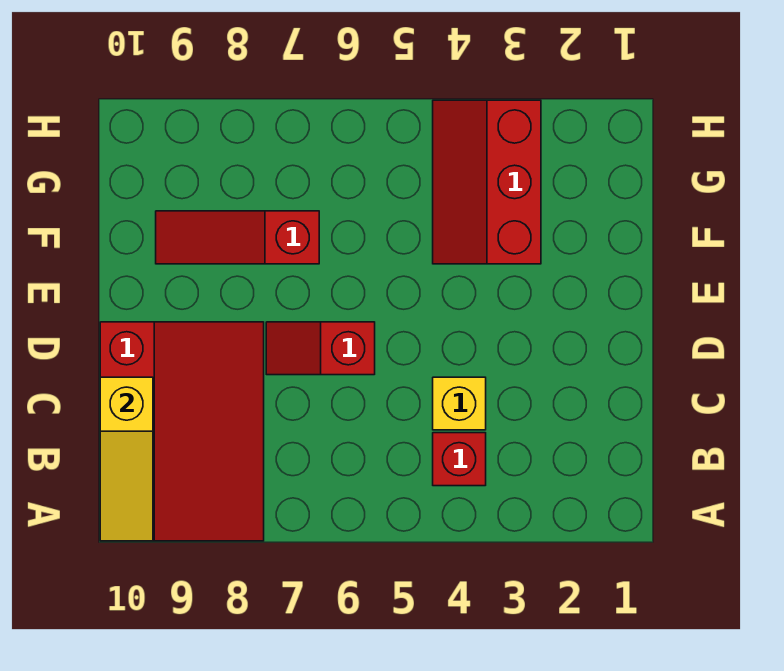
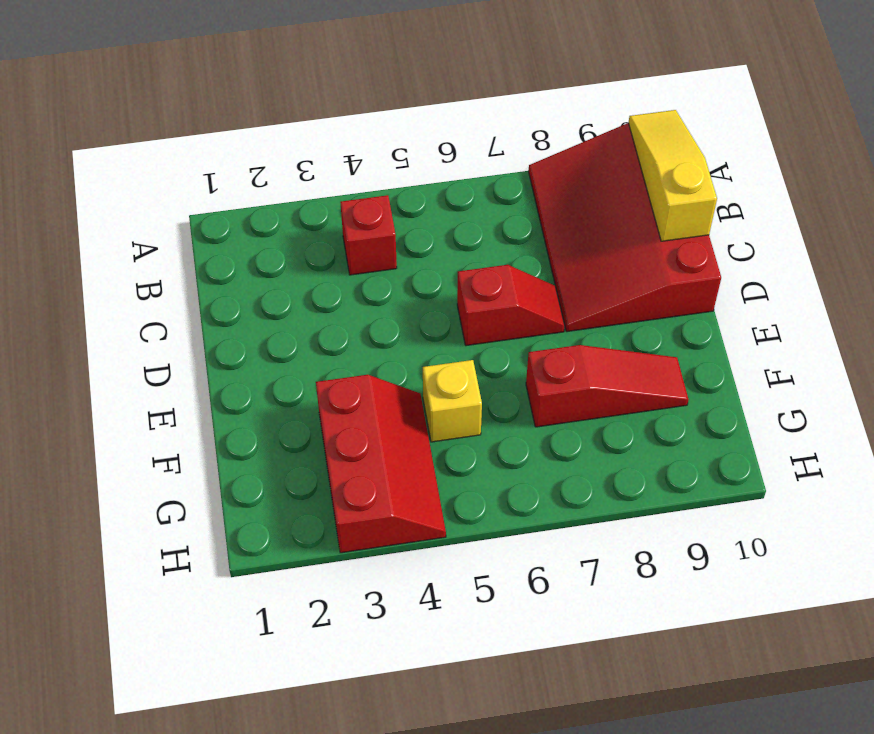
yellow 1x1 brick [433,377,486,430] -> yellow 1x1 brick moved to [423,360,482,442]

